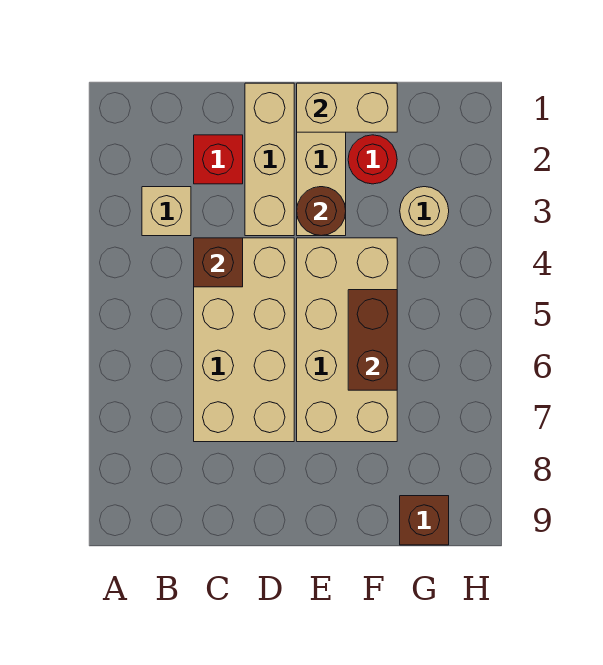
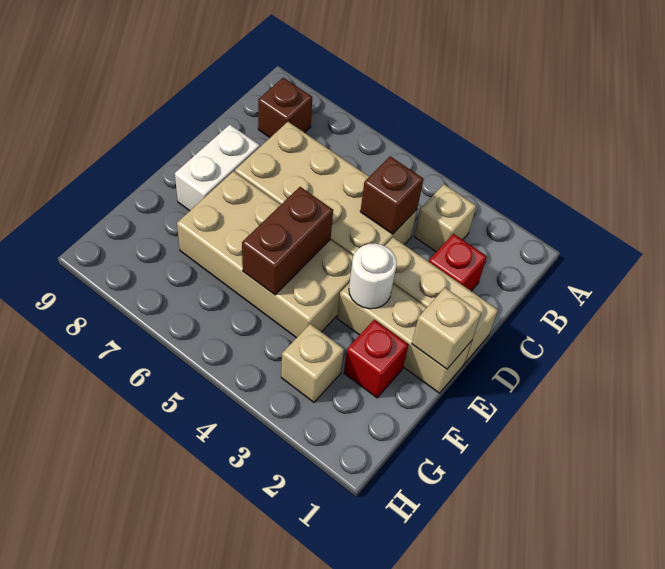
none -> white 1x2 brick [175,125,260,211]
tan 1x2 brick [297,83,397,132] -> tan 1x1 brick [412,288,481,369]
brown 1x1 round brick [297,187,346,236] -> white 1x1 round brick [349,243,397,309]
red 1x1 round brick [348,135,397,184] -> red 1x1 brick [344,320,409,398]
brown 1x2 brick [348,290,397,390] -> brown 1x2 brick turned to [242,187,333,295]
tan 1x1 round brick [400,187,449,236] -> tan 1x1 brick [281,324,344,402]
brown 1x1 brick [400,496,449,545] -> brown 1x1 brick moved to [258,78,312,137]

